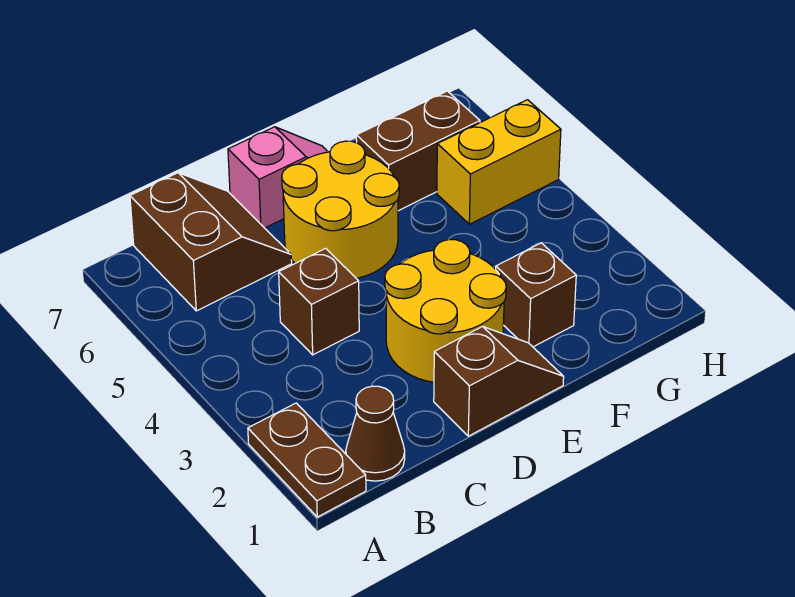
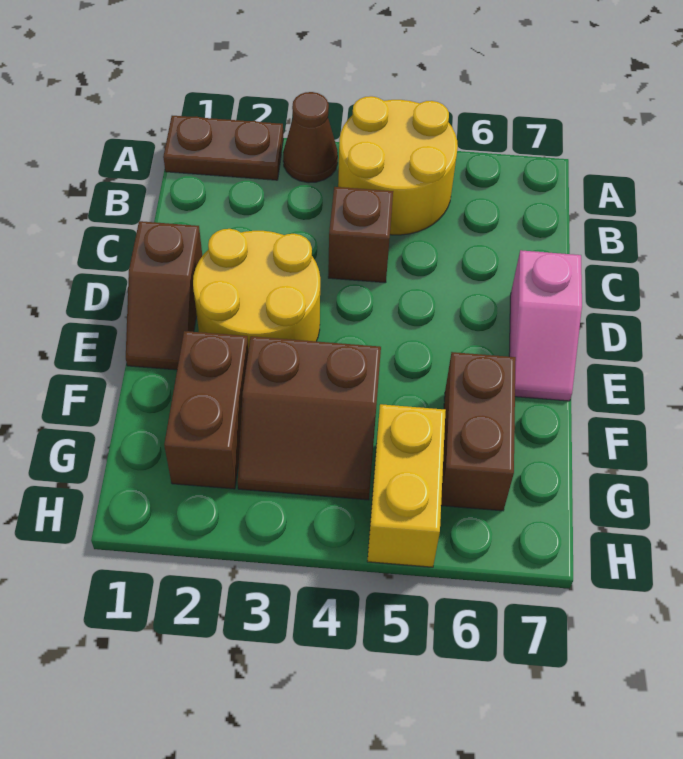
brown 1x1 cone [346,386,405,481] -> brown 1x1 cone moved to [283,92,338,183]
brown 2x2 slope [130,173,292,311] -> brown 2x2 slope moved to [238,336,381,500]
yellow 2x2 round brick [282,141,399,278] -> yellow 2x2 round brick moved to [338,96,458,235]
brown 1x1 brick [496,243,576,347] -> brown 1x2 brick [164,331,248,489]

